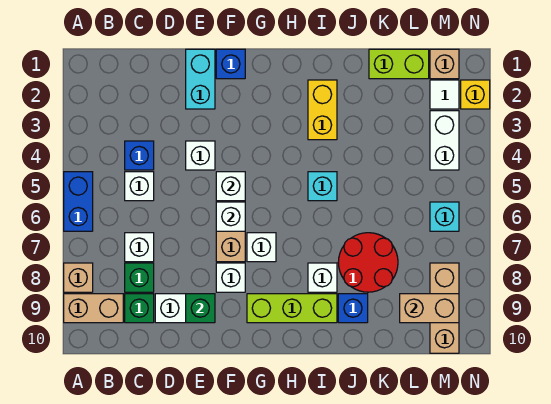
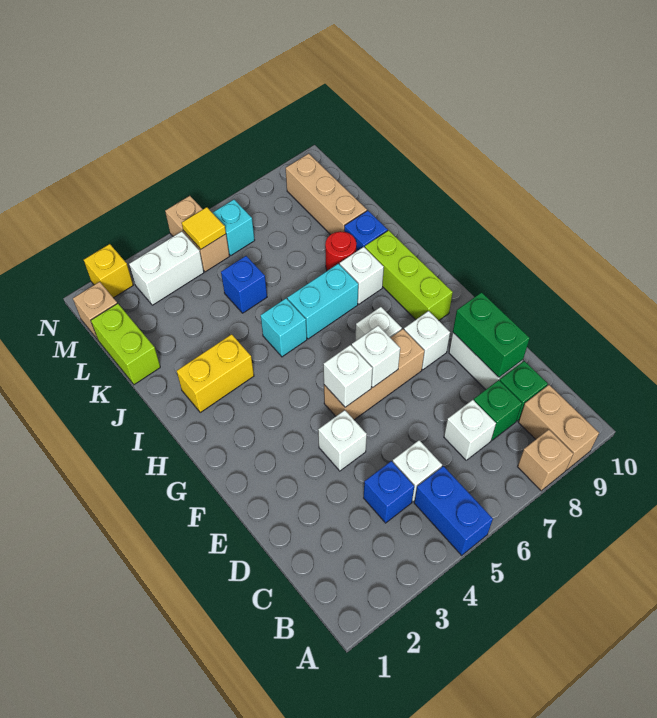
blue 1x2 brick [64,172,93,231] -> blue 1x2 brick turned to [414,466,493,555]
cyan 1x2 brick [186,49,215,109] -> cyan 1x2 brick moved to [287,264,358,339]
green 1x1 brick [186,294,215,323] -> green 1x2 brick [453,292,530,377]
blue 1x1 brick [216,49,245,79] -> blue 1x1 brick moved to [221,256,267,313]
red 2x2 round brick [338,233,398,292] -> red 1x1 round brick [325,231,356,271]
tan 1x2 brick [400,294,459,323] -> tan 1x2 brick moved to [165,196,229,272]
white 1x1 tile [430,80,459,109] -> none
none -> yellow 1x1 tile [182,207,226,249]
tan 1x3 brick [430,263,459,353] -> tan 1x3 brick turned to [286,154,367,235]

